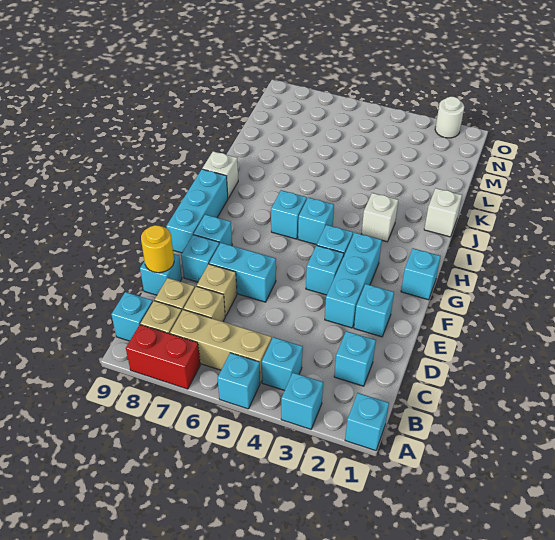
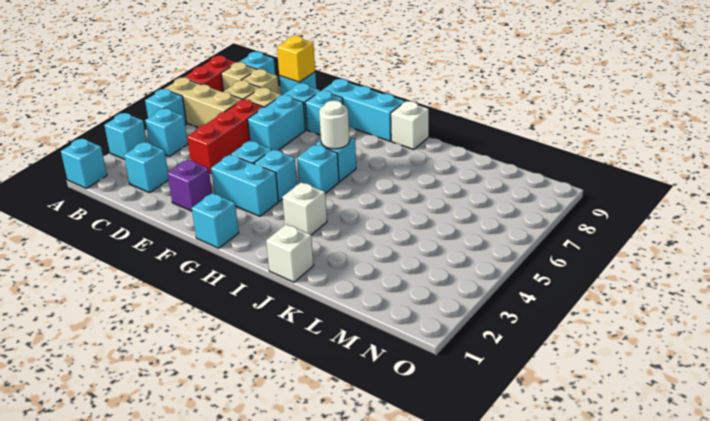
tan 1x3 brick [170,310,272,383] -> tan 1x3 brick turned to [165,77,242,128]
none -> red 1x3 brick [187,99,263,174]
yellow 1x1 round brick [141,225,174,273] -> yellow 1x1 brick [277,36,315,82]
cyan 1x1 brick [354,284,394,337] -> purple 1x1 brick [167,160,212,211]
cyan 1x3 brick [325,233,382,328] -> cyan 1x2 brick [211,155,279,216]
white 1x1 round brick [435,97,464,138] -> white 1x1 round brick moved to [319,100,350,149]

